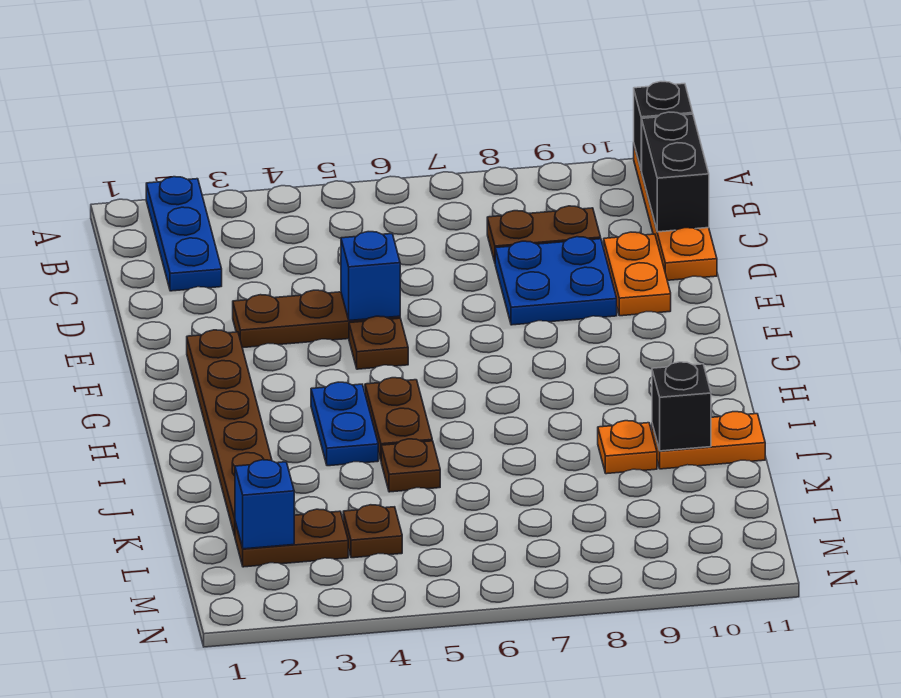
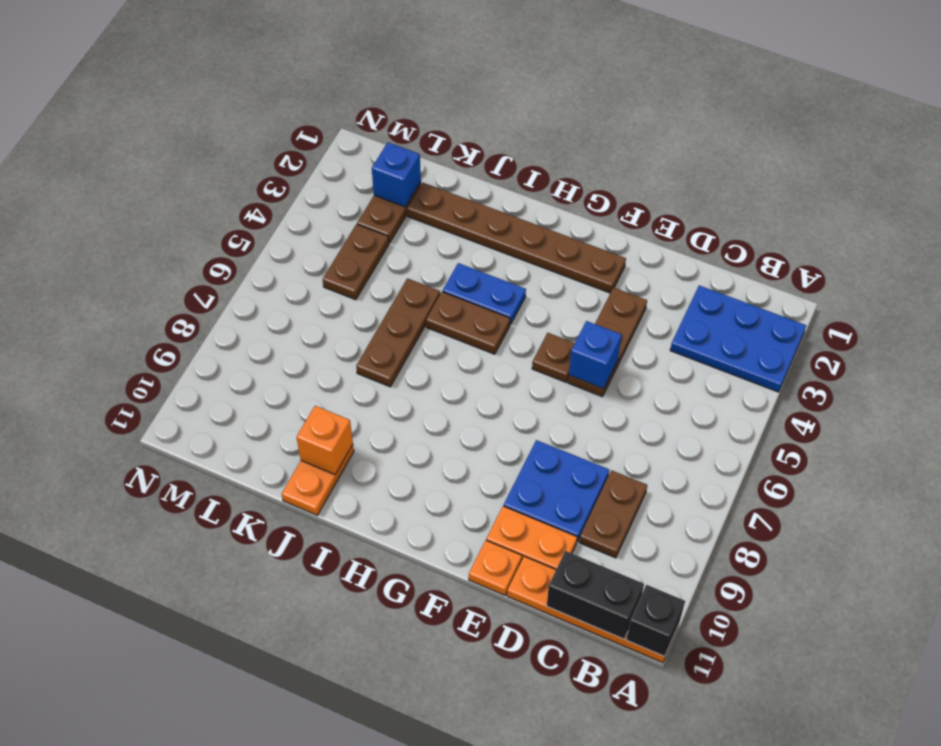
blue 1x3 plate [146,177,222,291] -> blue 2x3 plate [670,285,806,392]
brown 1x1 plate [381,439,440,492] -> brown 1x3 plate [356,278,440,387]
orange 1x1 plate [598,421,657,474] -> orange 1x1 plate moved to [469,540,522,595]
black 1x1 brick [652,362,711,451] -> orange 1x1 brick [297,406,353,475]
brown 1x1 plate [343,505,402,558] -> brown 1x2 plate [323,224,389,300]

